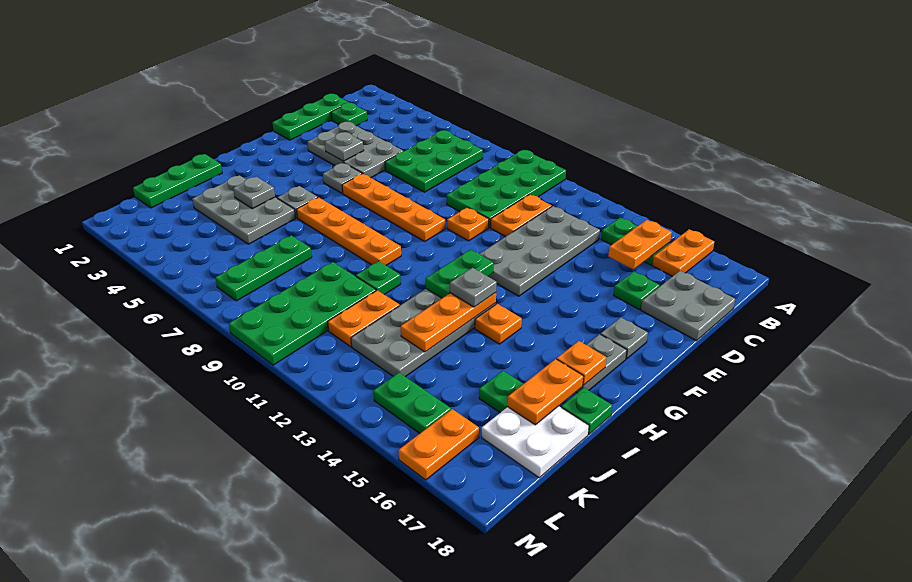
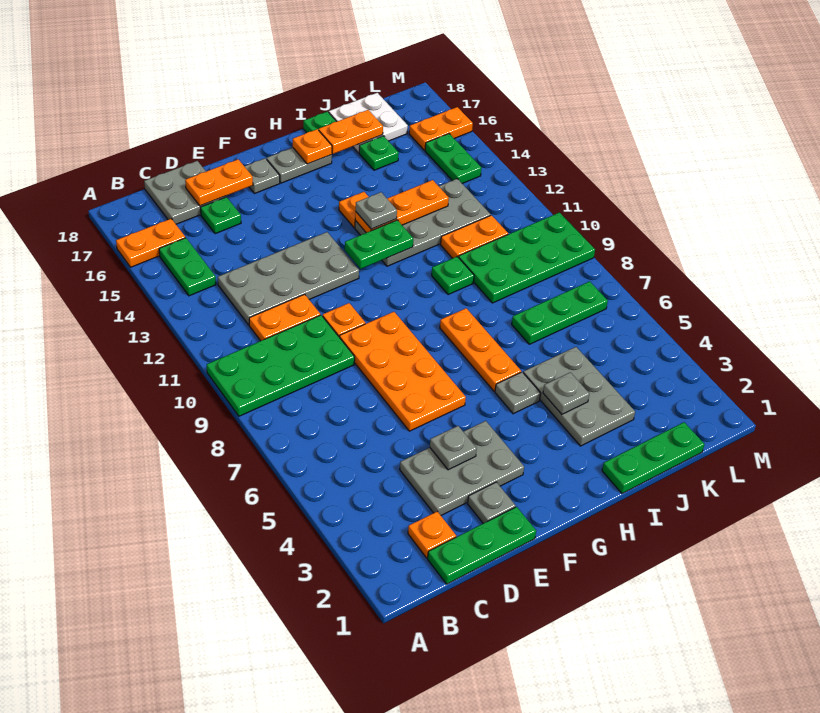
green 2x3 plate [385,130,483,192] -> none
orange 1x2 plate [608,220,672,269] -> orange 1x2 plate moved to [185,159,253,206]
green 1x1 plate [331,103,367,126] -> orange 1x1 plate [408,511,456,558]
grey 2x3 plate [308,122,403,178] -> grey 2x3 plate turned to [400,421,524,515]
grey 1x1 plate [323,163,362,193] -> grey 1x1 plate moved to [468,482,516,523]
orange 1x4 plate [342,174,445,241] -> orange 2x4 plate [340,312,466,431]
orange 1x4 plate [297,197,401,265] -> orange 1x3 plate [440,308,521,391]

